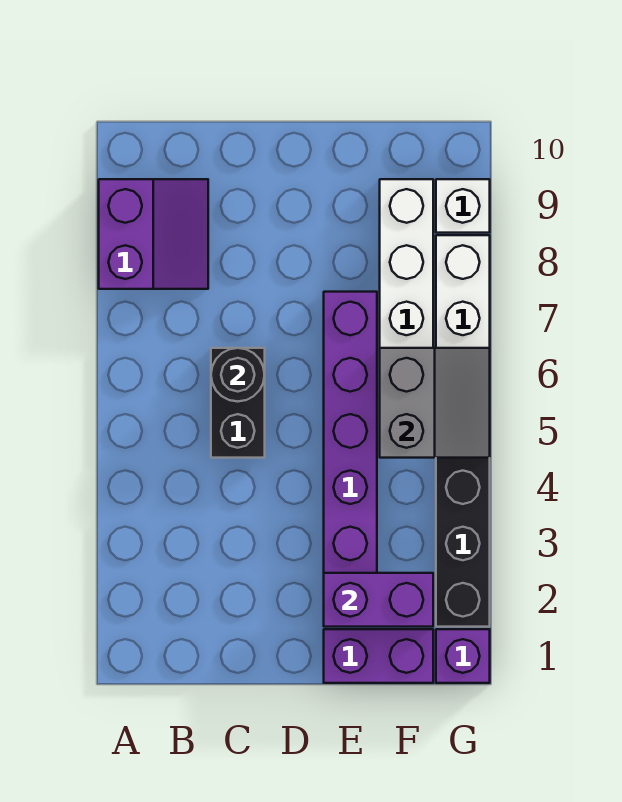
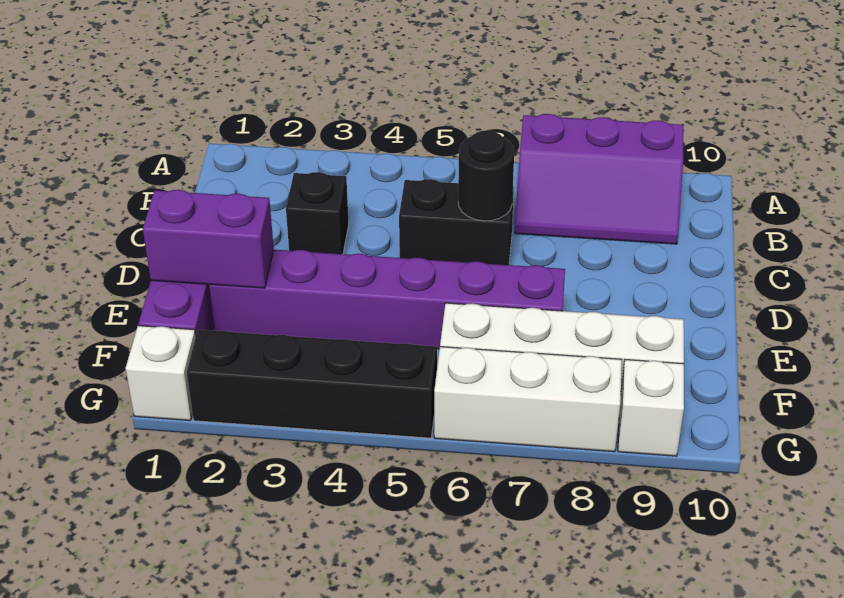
purple 2x2 slope [99,179,208,289] -> purple 2x3 slope [515,114,683,244]
none -> black 1x1 brick [286,172,349,254]
purple 1x2 brick [324,573,433,627] -> purple 1x2 brick turned to [143,190,274,288]
grey 2x2 slope [380,348,490,458] -> none
purple 1x1 brick [436,629,490,683] -> white 1x1 brick [126,326,196,420]

